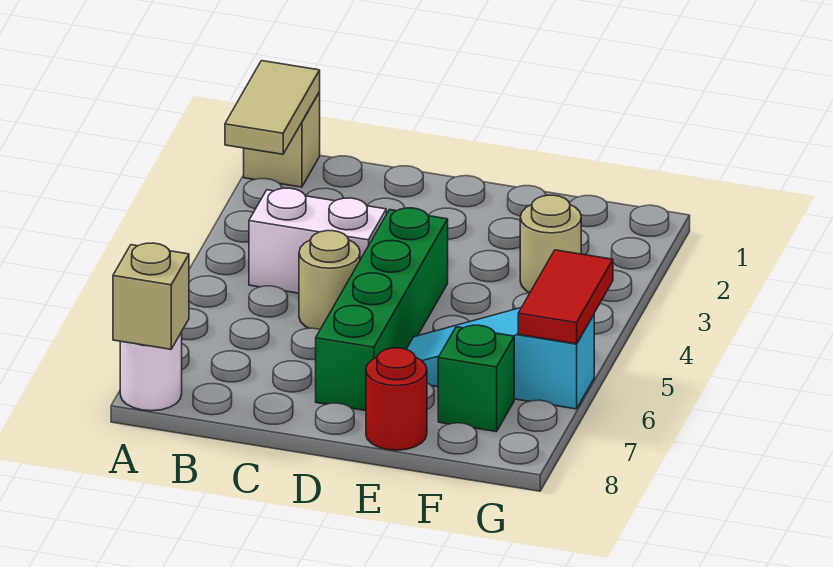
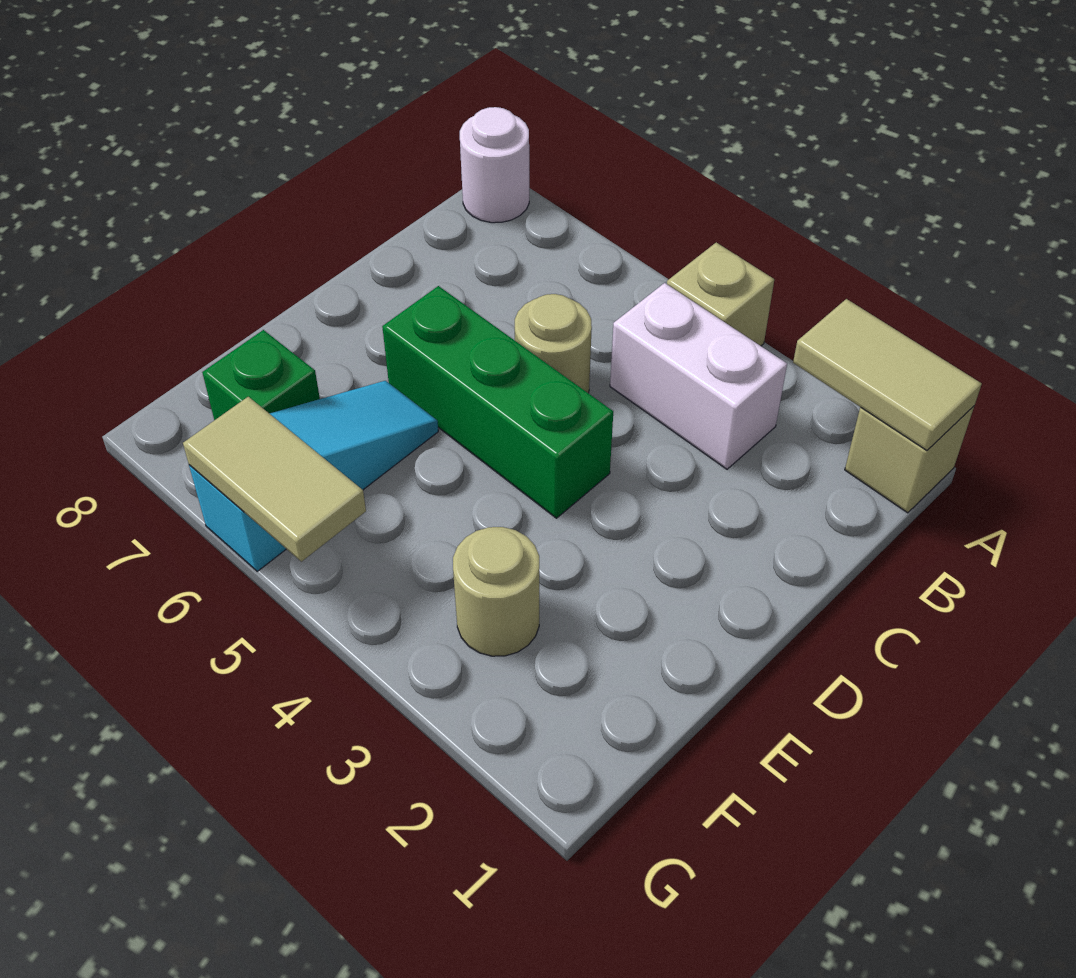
tan 1x1 brick [113,243,189,349] -> tan 1x1 brick moved to [667,242,774,346]
white 1x2 brick [249,188,386,293] -> white 1x2 brick turned to [610,283,787,469]
green 1x4 brick [316,208,448,411] -> green 1x3 brick [382,286,613,518]
red 1x1 round brick [366,348,427,450] -> none
red 1x2 tile [518,250,613,344] -> tan 1x2 tile [183,397,366,562]

